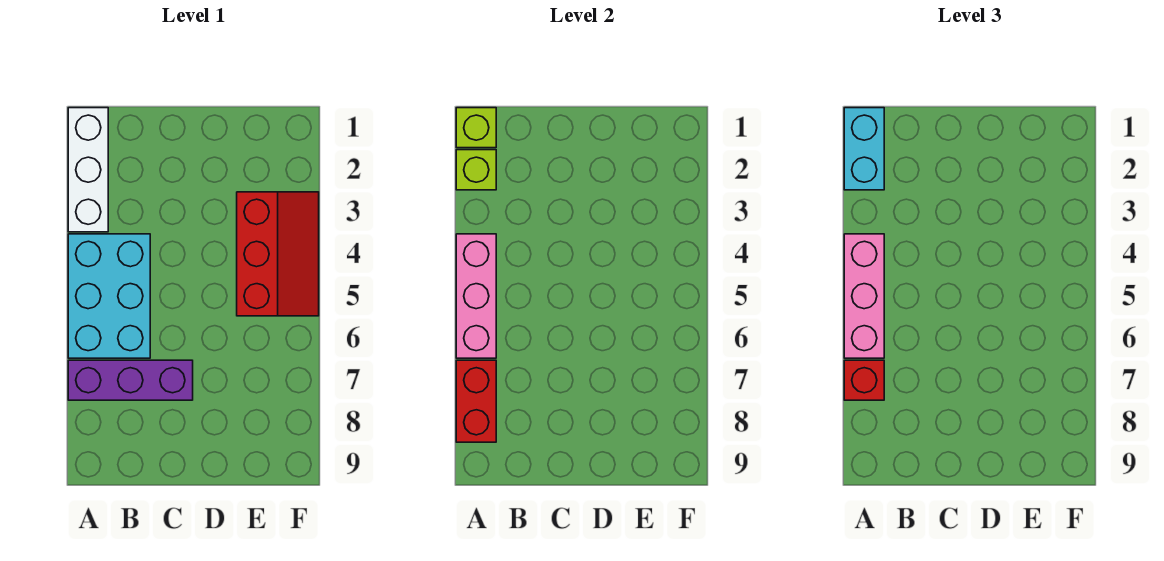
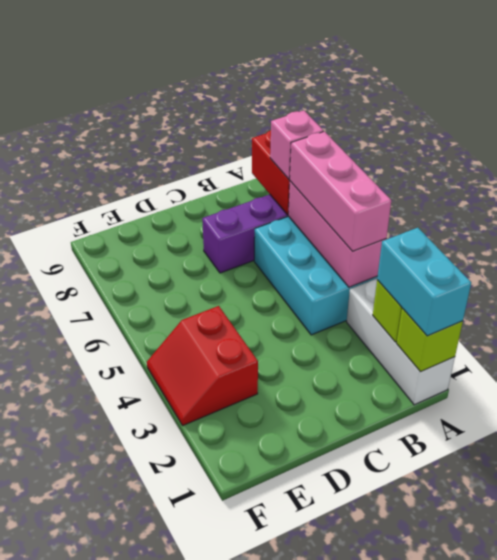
red 1x1 brick [844,360,884,400] -> pink 1x1 brick [270,110,324,179]
red 2x3 slope [237,192,319,316] -> red 2x2 slope [147,306,258,426]

